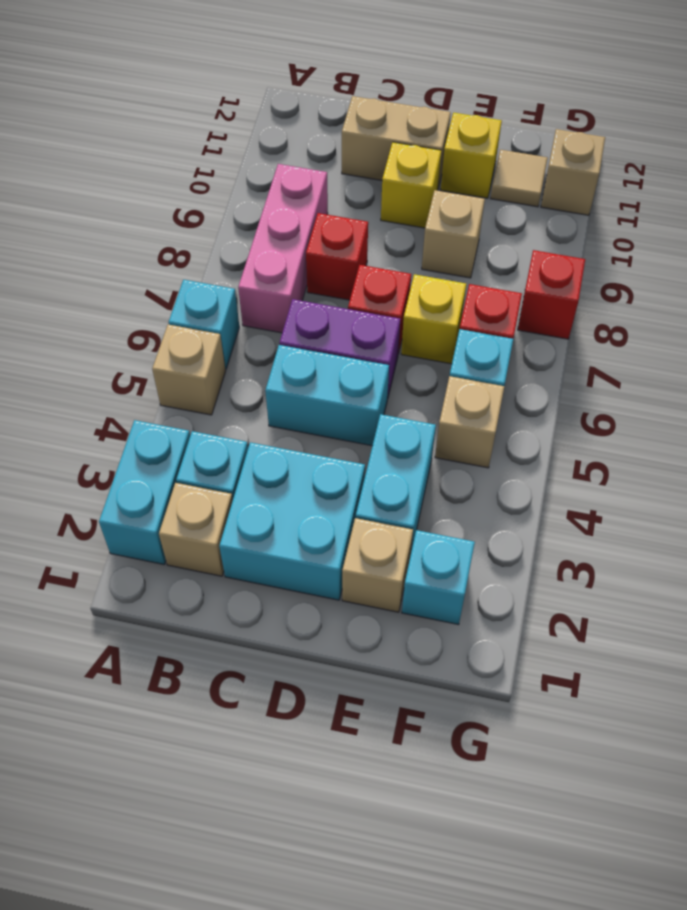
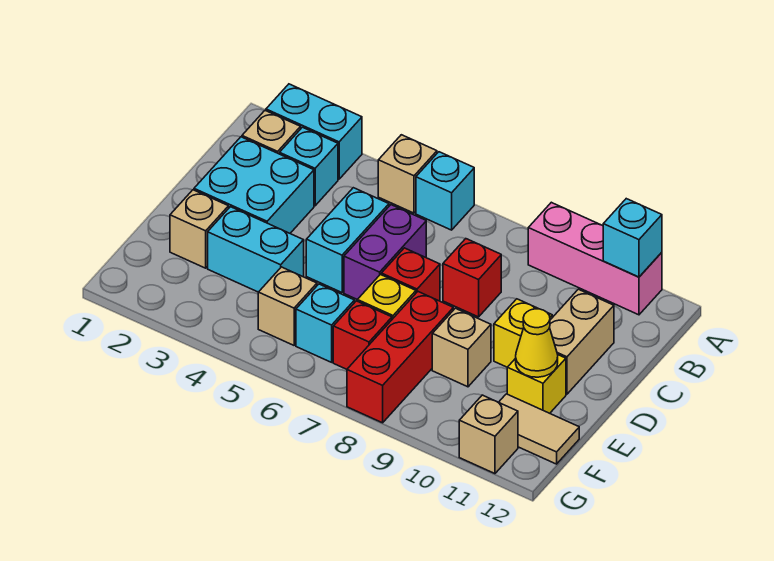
pink 1x3 brick [238,164,328,333] -> pink 1x3 brick moved to [528,202,662,315]
none -> yellow 1x1 cone [516,309,558,377]
cyan 1x1 brick [402,530,475,625] -> cyan 1x1 brick moved to [603,199,662,277]
tan 1x1 tile [490,150,548,207] -> tan 1x2 tile [499,394,579,464]
red 1x1 brick [518,250,585,339] -> red 1x3 brick [347,292,453,423]

